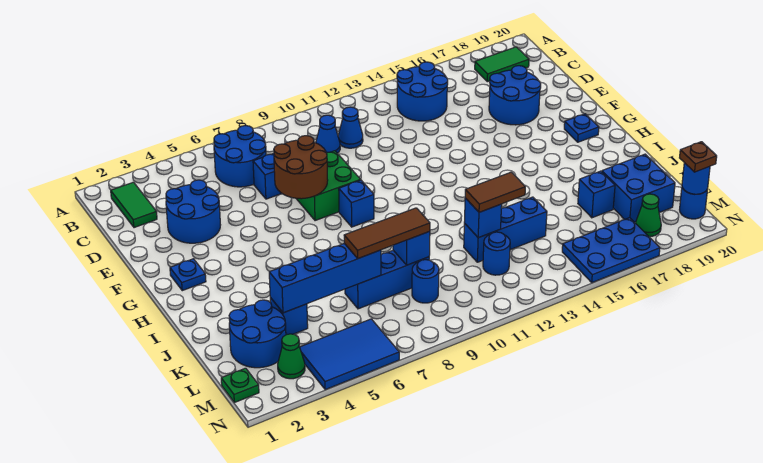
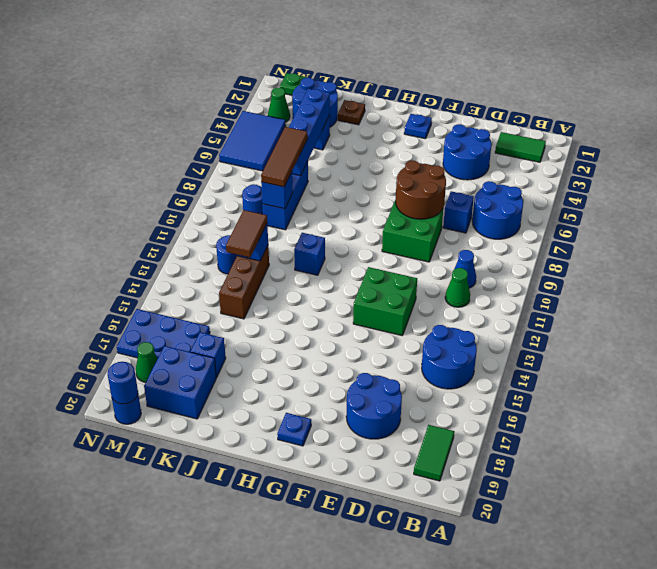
blue 1x1 cone [338,107,363,148] -> green 1x1 cone [445,268,470,307]
none -> green 2x2 brick [353,267,417,335]
blue 1x1 brick [339,180,374,227] -> blue 1x1 brick moved to [294,233,325,275]
blue 1x3 brick [464,197,547,262] -> brown 1x3 brick [219,246,269,319]
blue 2x3 plate [562,218,660,283] -> blue 2x3 plate turned to [117,309,210,359]
brown 1x1 plate [680,142,717,172] -> brown 1x1 plate moved to [338,100,365,125]

